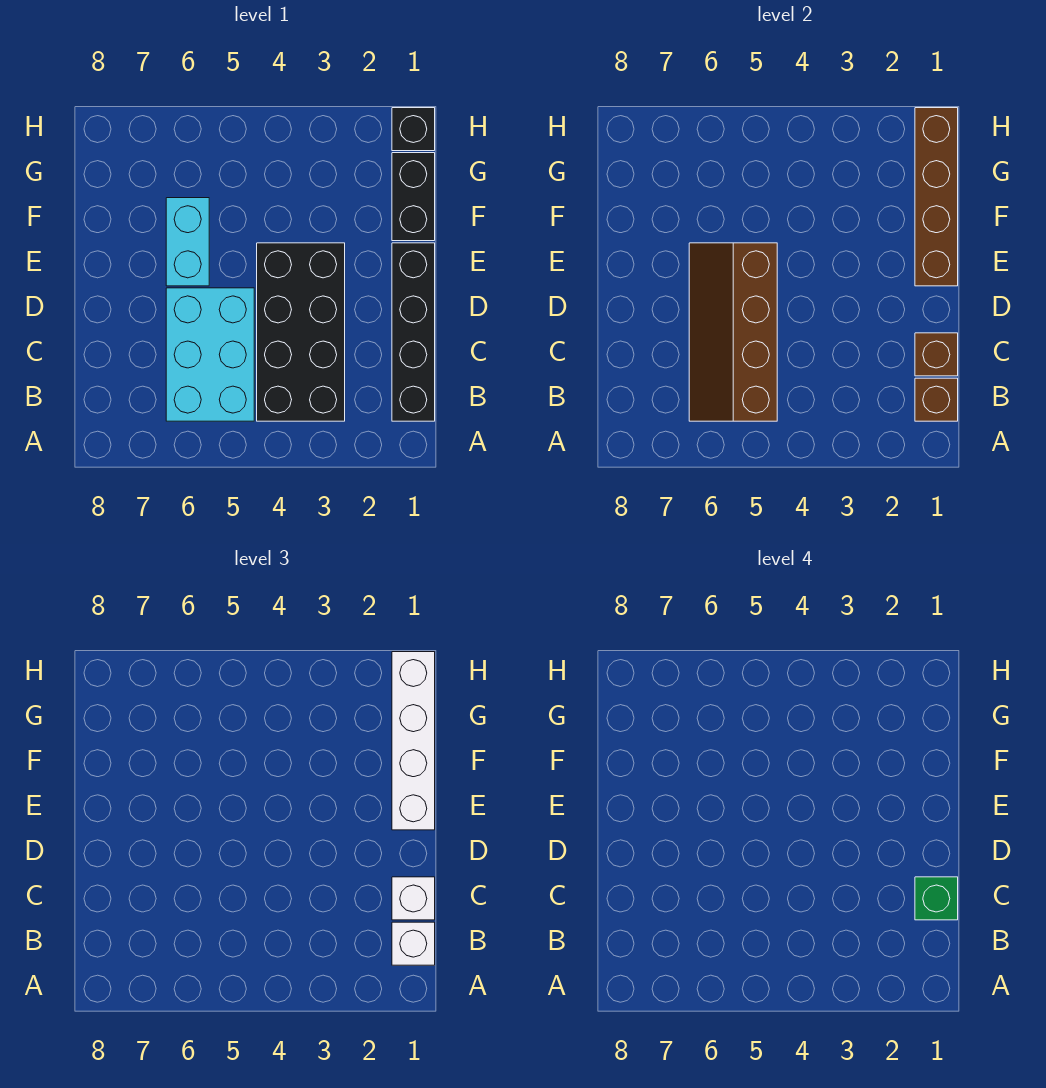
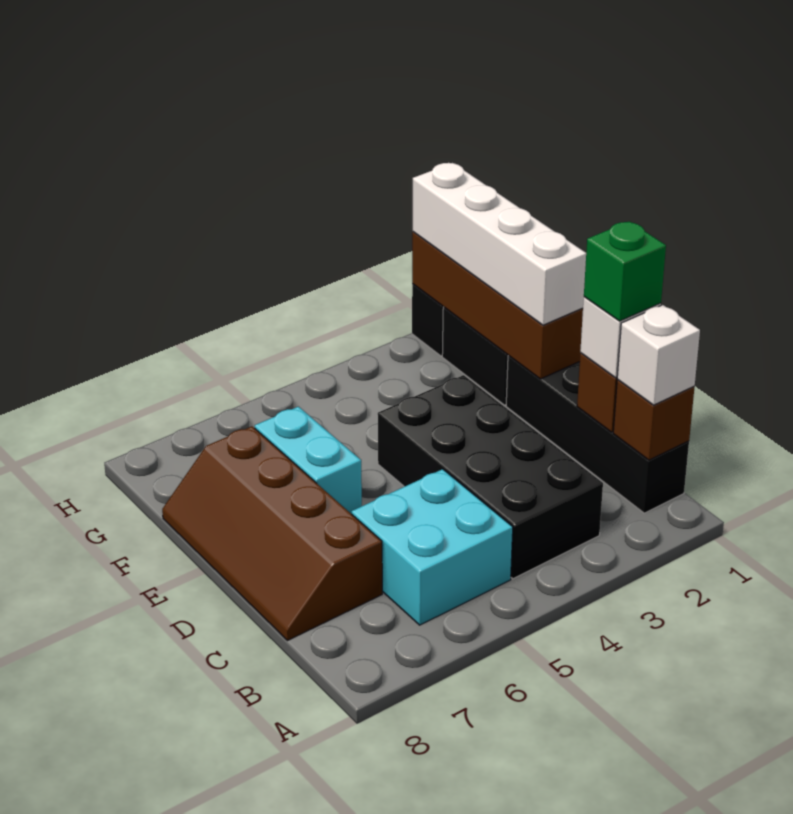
cyan 2x3 brick [166,288,254,421] -> cyan 2x2 brick [351,469,513,625]
brown 2x4 slope [689,243,777,421] -> brown 2x4 slope moved to [162,426,382,641]

